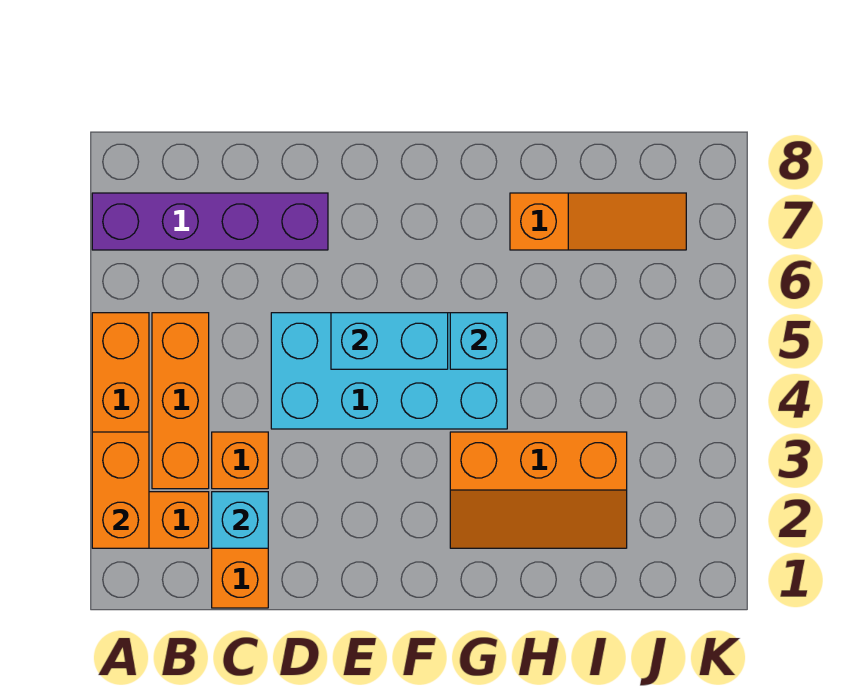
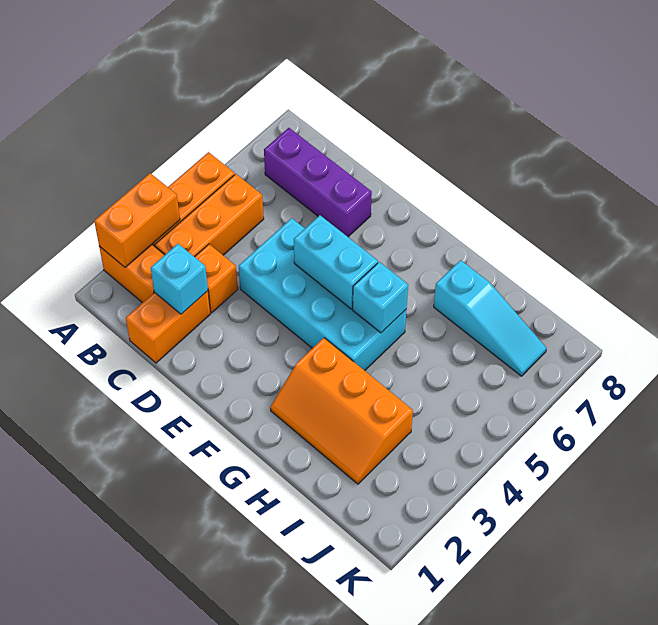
purple 1x4 brick [92,193,328,250] -> purple 1x3 brick [264,128,372,237]
orange 1x3 slope [510,193,686,250] -> cyan 1x3 slope [434,260,547,376]

